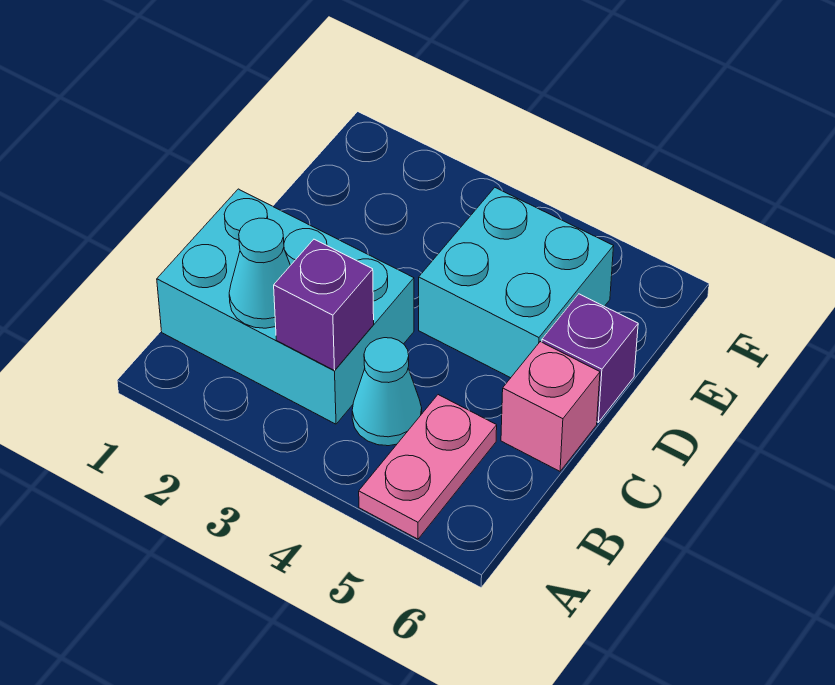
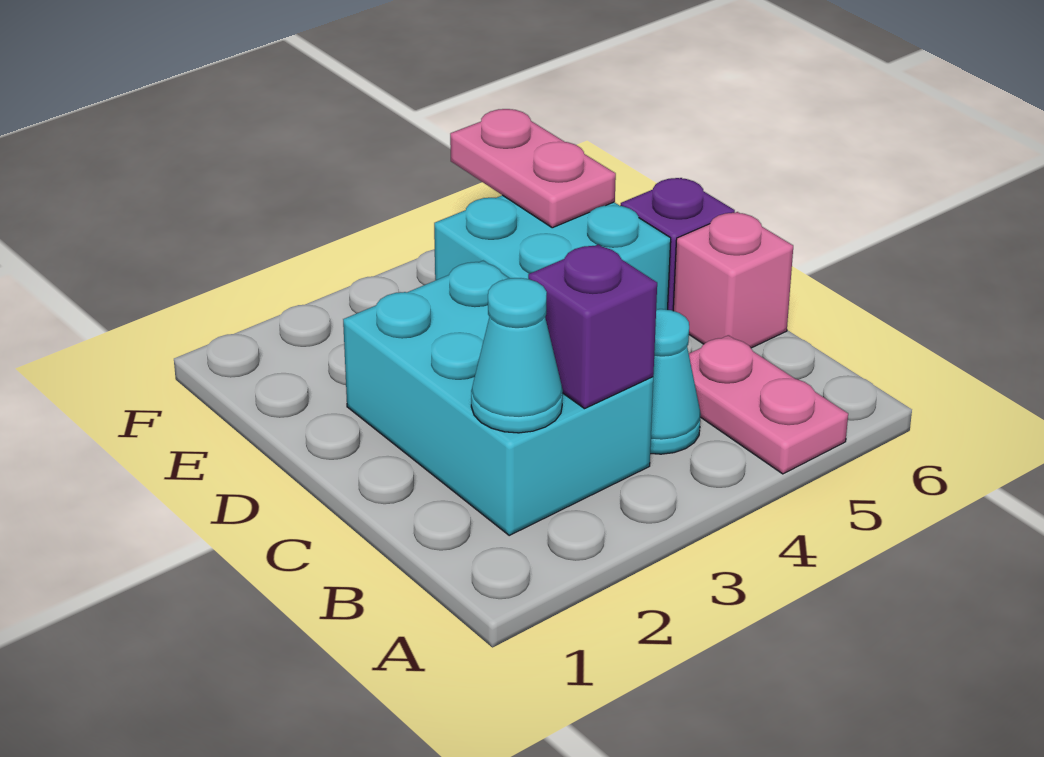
cyan 2x3 brick [157,189,414,424] -> cyan 2x3 brick turned to [343,261,653,535]
none -> pink 1x2 plate [450,109,616,228]

